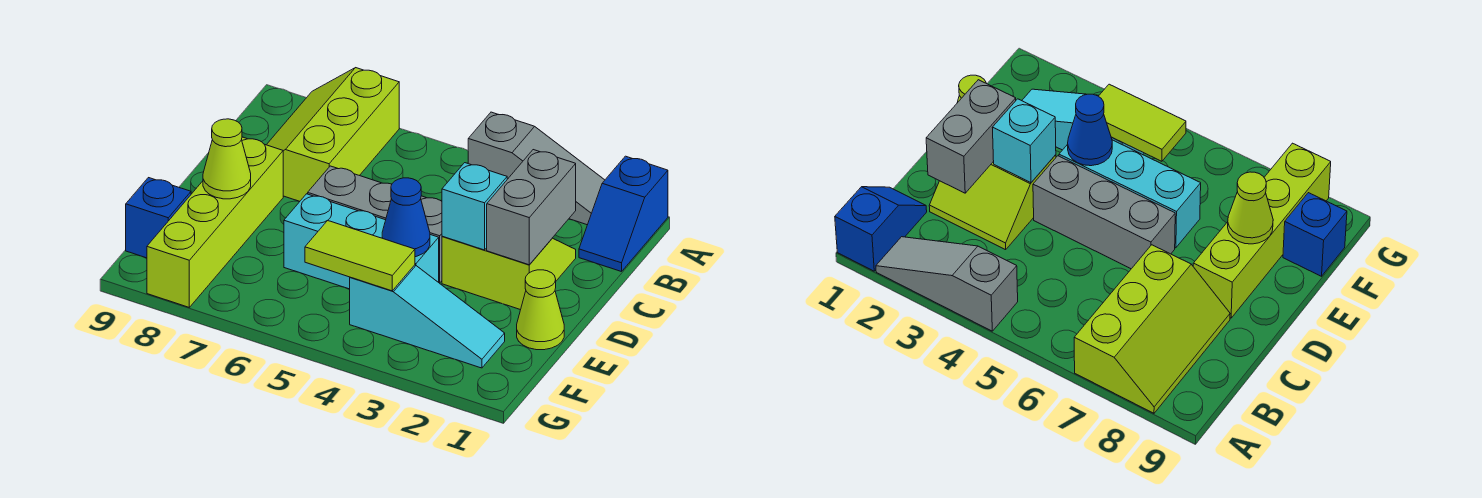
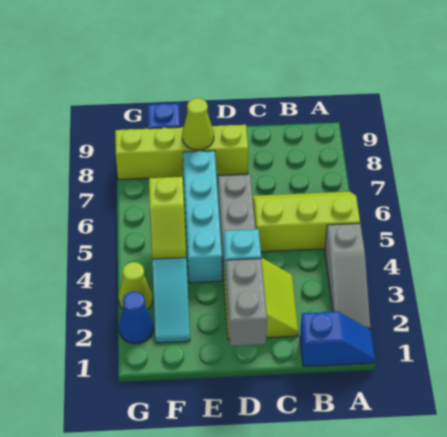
blue 1x2 slope [579,156,668,272] -> blue 1x2 slope turned to [300,311,375,367]
lime 2x3 slope [267,68,399,201] -> lime 2x3 slope moved to [253,192,360,252]
grey 1x2 brick [487,150,576,265] -> grey 1x2 brick turned to [226,259,267,346]
lime 1x1 cone [517,270,564,350] -> lime 1x1 cone moved to [119,262,153,310]
cyan 1x3 brick [284,194,439,289] -> cyan 1x4 brick [183,151,222,283]
blue 1x1 cone [382,178,430,257] -> blue 1x1 cone moved to [119,291,153,344]
lime 1x2 tile [305,221,415,291] -> lime 1x2 slope [149,177,186,259]

